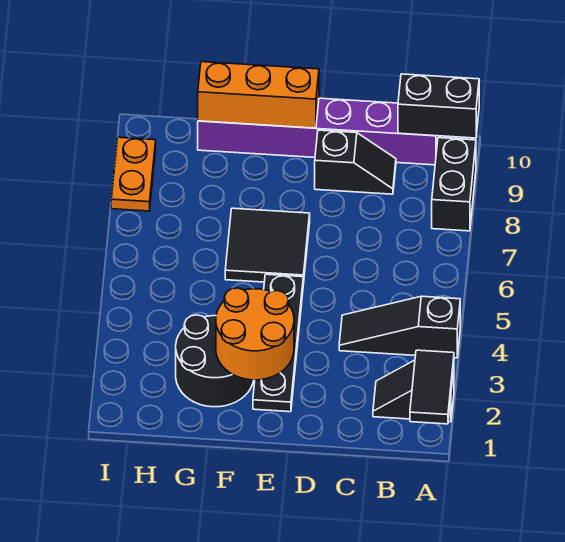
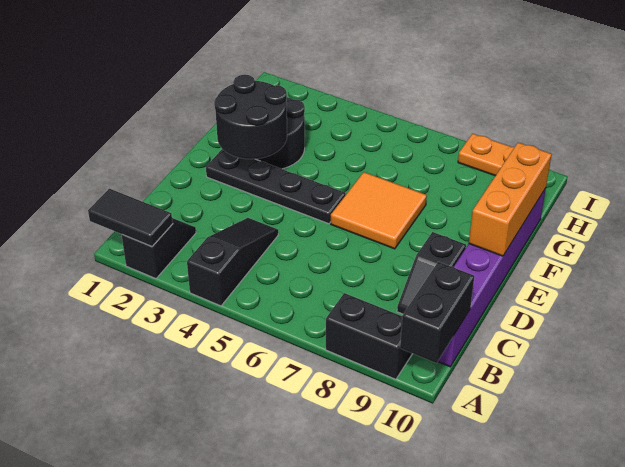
orange 2x2 round brick [216,288,294,380] -> black 2x2 round brick [214,75,287,159]
black 2x2 tile [225,208,310,284] -> orange 2x2 tile [331,172,427,249]

